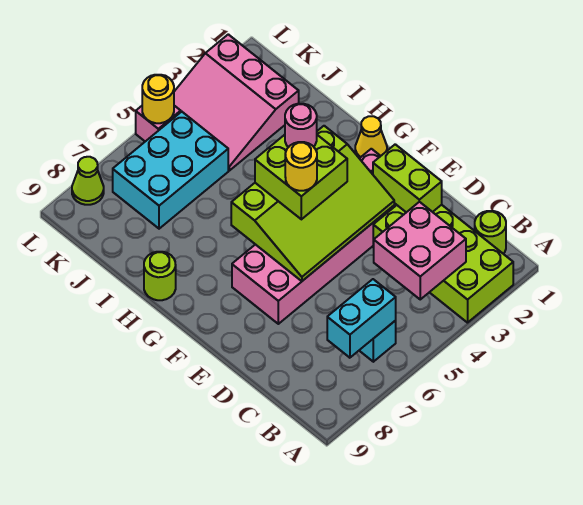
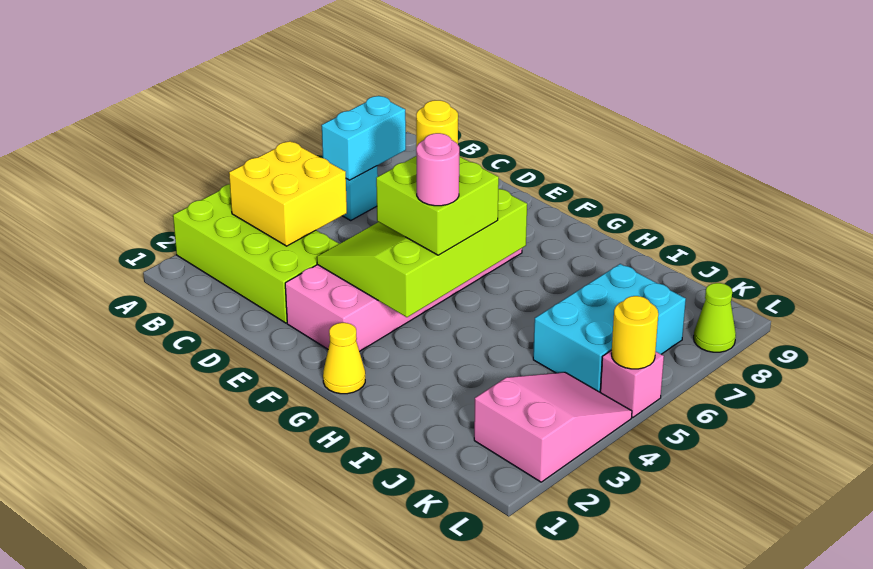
lime 1x1 round brick [475,211,506,254] -> none
pink 2x2 brick [374,202,466,299] -> yellow 2x2 brick [229,141,347,246]
lime 1x2 brick [373,144,442,212] -> none
lime 1x1 round brick [144,252,176,300] -> none
pink 3x3 slope [174,34,299,171] -> pink 2x3 slope [474,372,632,482]

